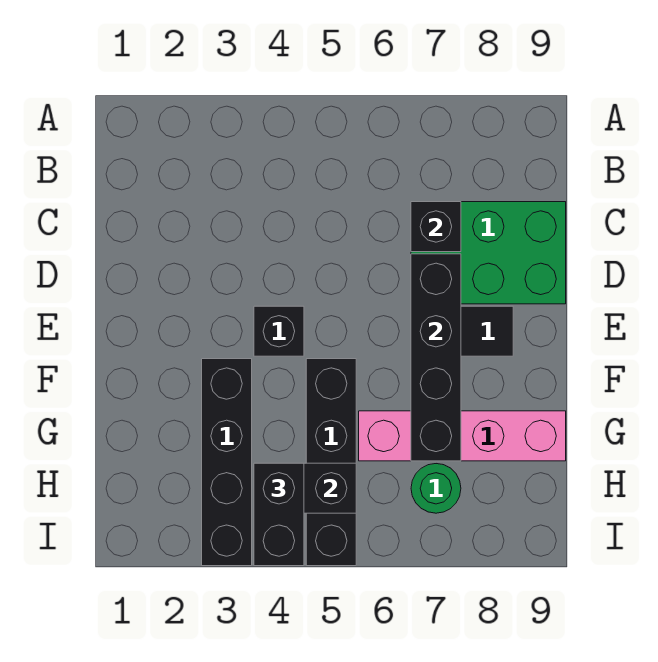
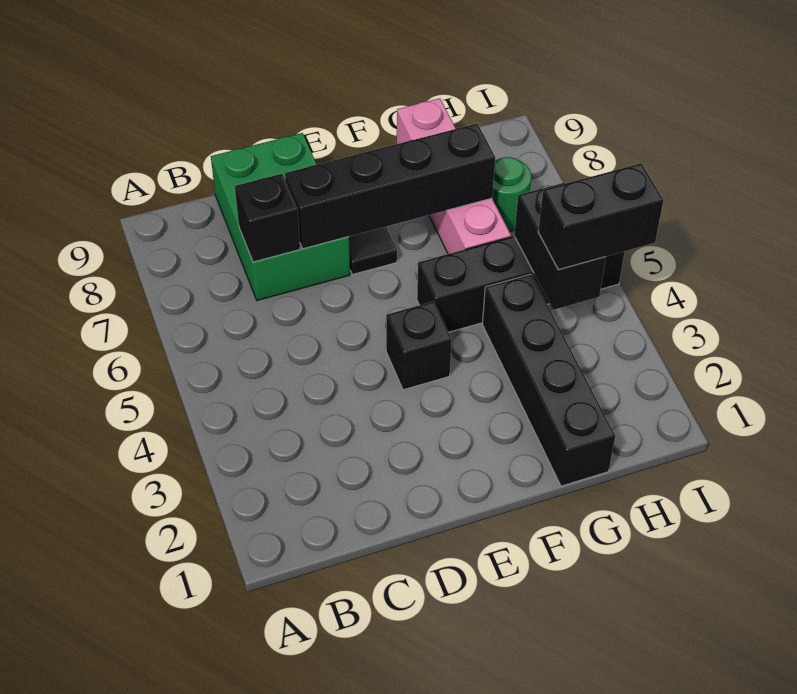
black 1x4 brick [202,359,252,566] -> black 1x4 brick turned to [482,274,615,486]

